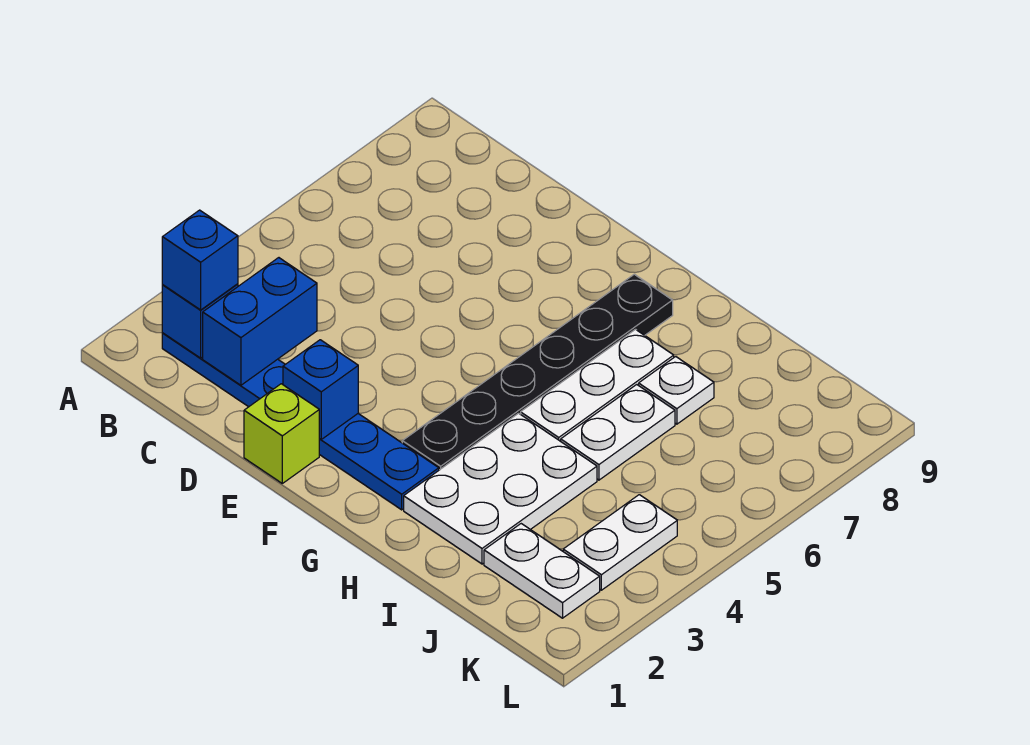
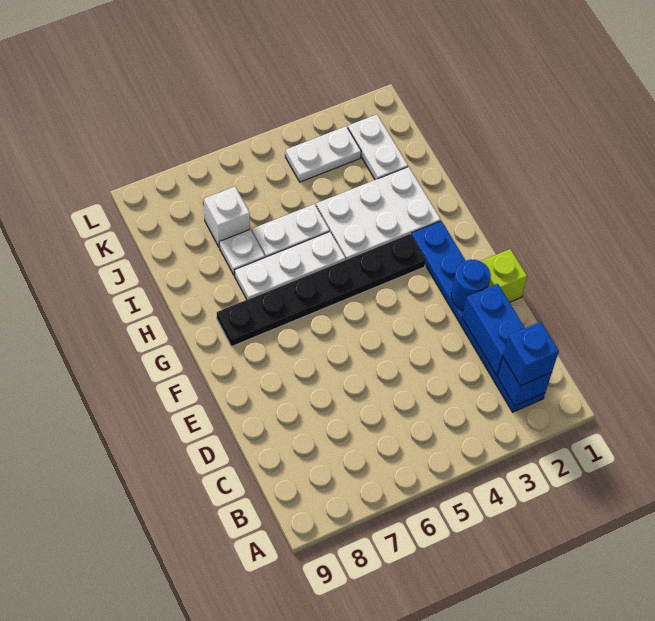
blue 1x2 brick [203,258,317,385] -> blue 1x2 brick turned to [462,284,525,375]
blue 1x1 brick [283,340,358,439] -> blue 1x1 round brick [451,260,491,310]
none -> white 1x1 brick [204,187,250,246]

